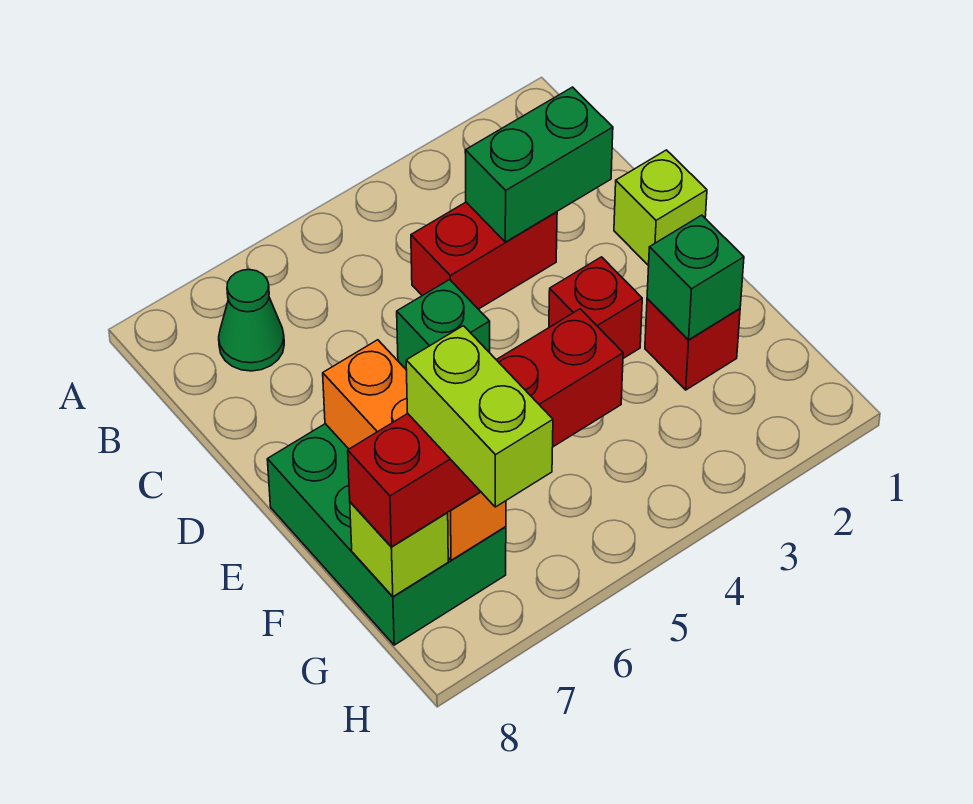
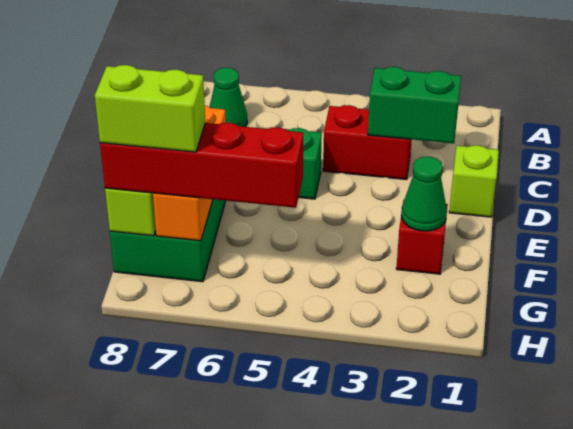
red 1x1 brick [549,257,642,358] -> none
green 1x1 brick [647,215,744,340] -> green 1x1 cone [401,156,447,231]
lime 1x2 brick [406,326,553,507] -> lime 1x2 brick turned to [95,65,205,152]

